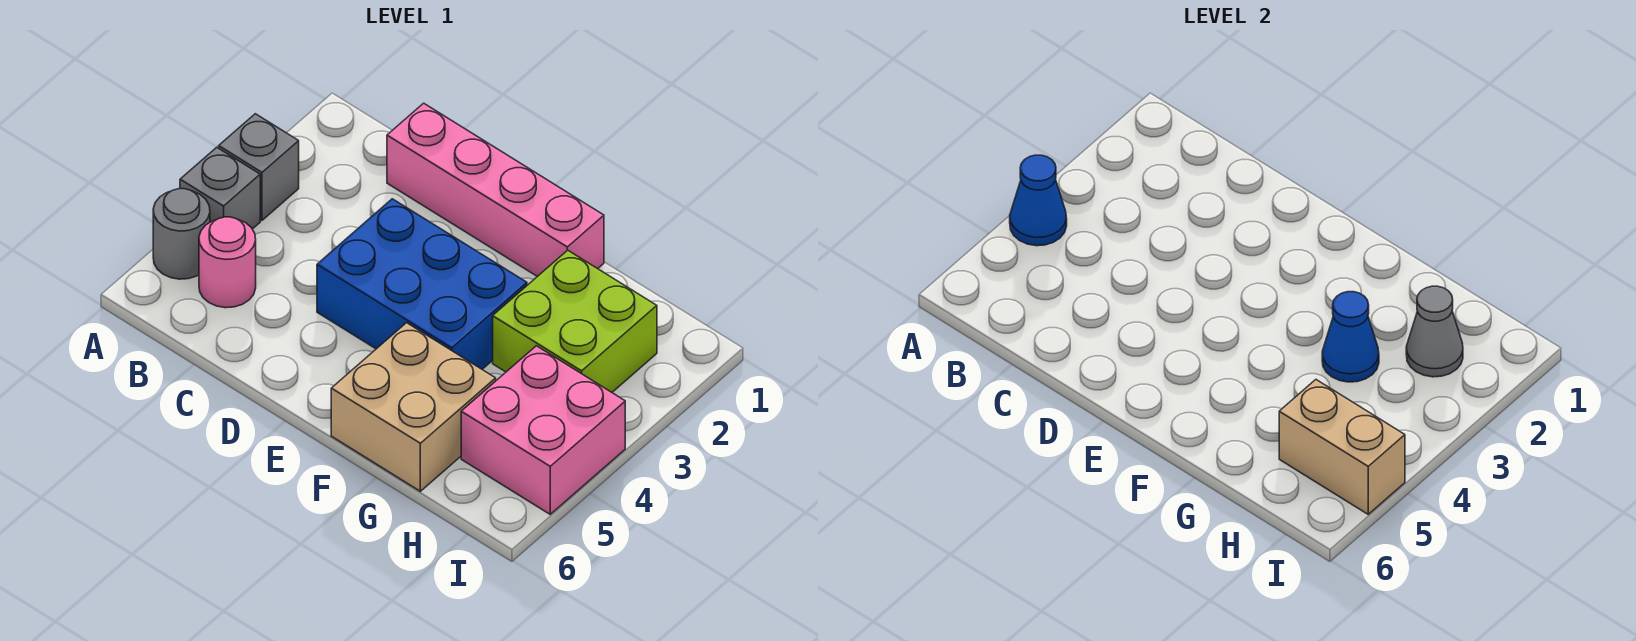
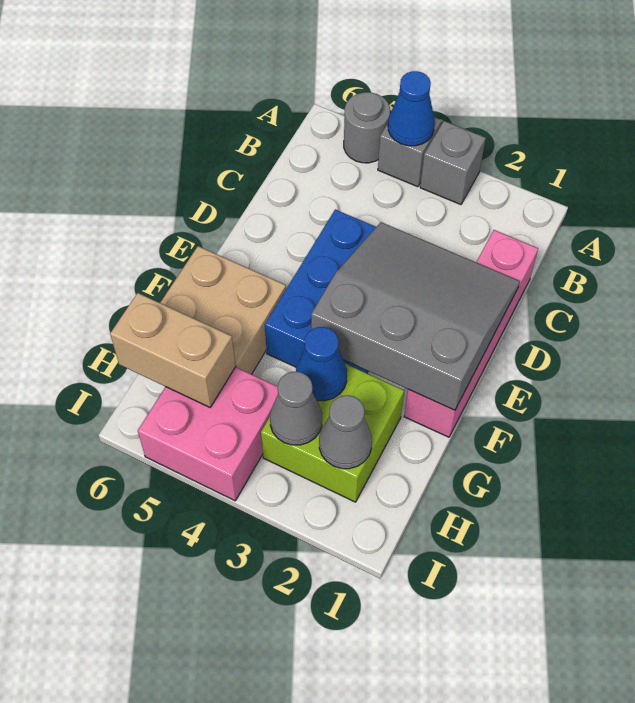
pink 1x1 round brick [199,217,256,308] -> none
none -> grey 3x3 slope [311,222,520,410]
none -> grey 1x1 cone [270,372,322,445]
tan 1x2 brick [1279,380,1405,514] -> tan 1x2 brick turned to [110,293,236,407]

